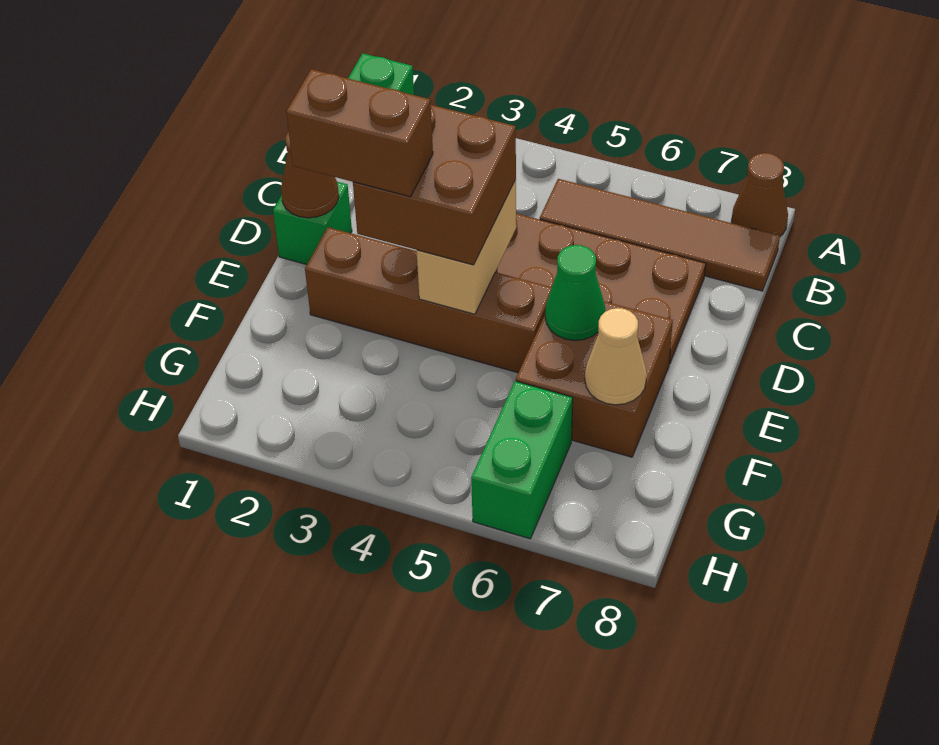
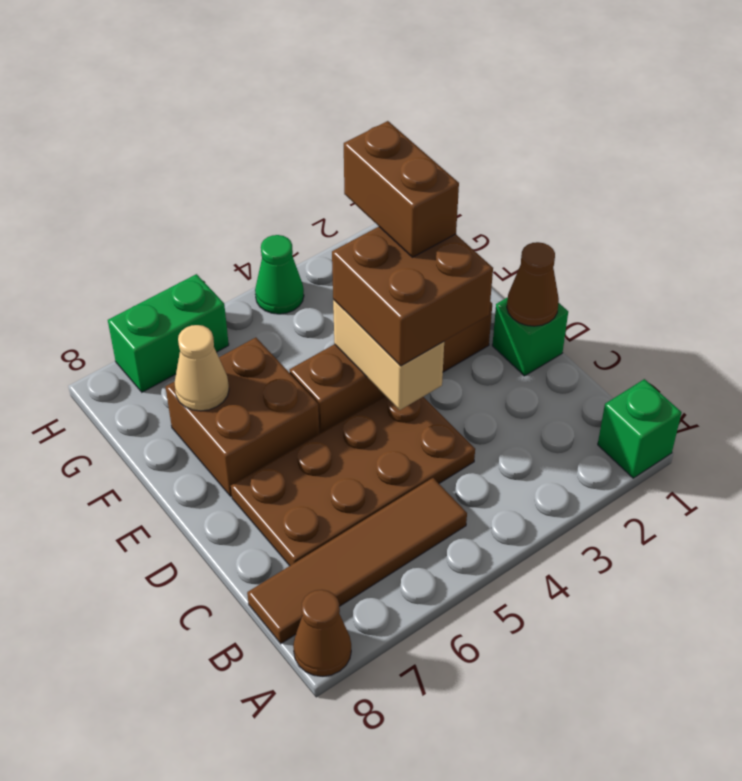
brown 1x2 brick [286,69,433,197] -> brown 1x2 brick turned to [344,121,459,257]
green 1x1 cone [545,245,605,340] -> green 1x1 cone moved to [255,235,304,314]
green 1x2 brick [471,381,573,539] -> green 1x2 brick turned to [108,274,229,392]

